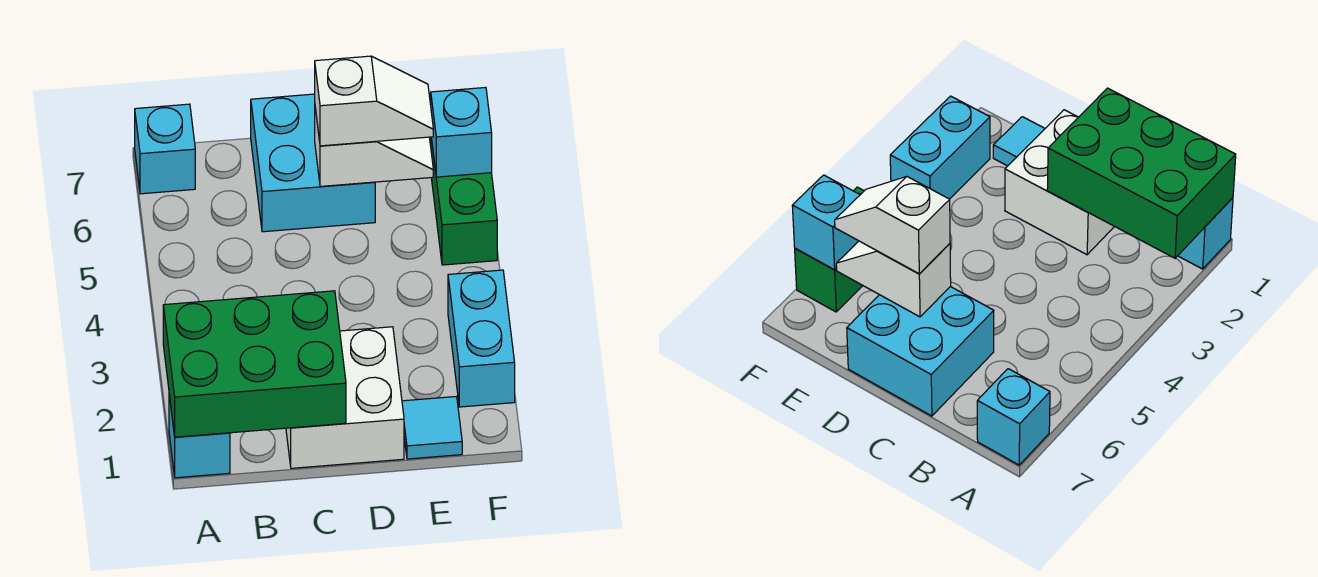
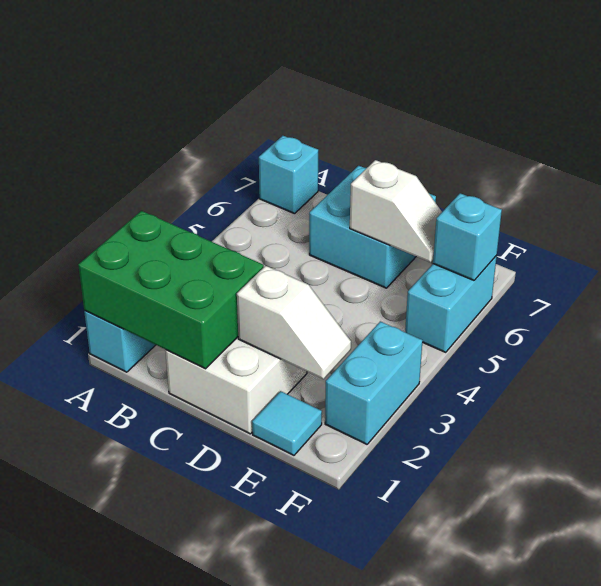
white 1x2 slope [315,56,433,146] -> white 1x2 slope moved to [237,266,351,379]
green 1x2 brick [431,138,497,265] -> cyan 1x2 brick [405,256,497,352]

